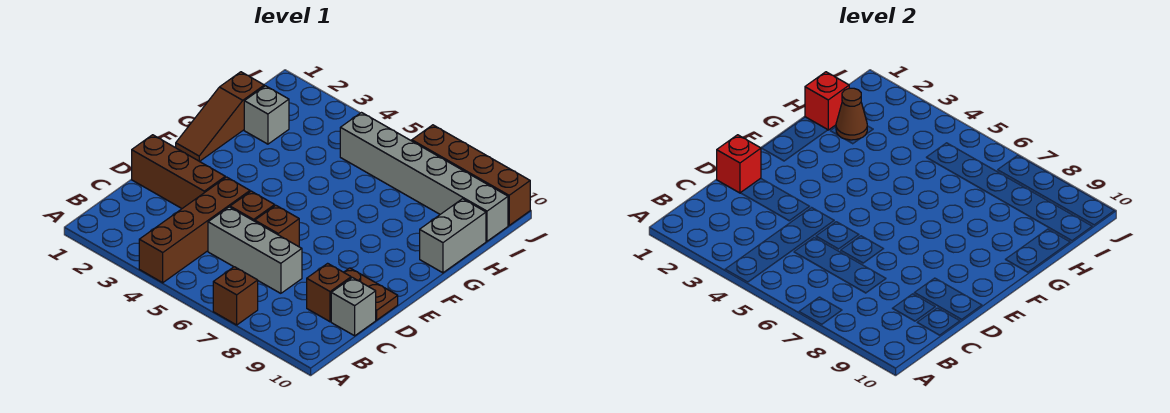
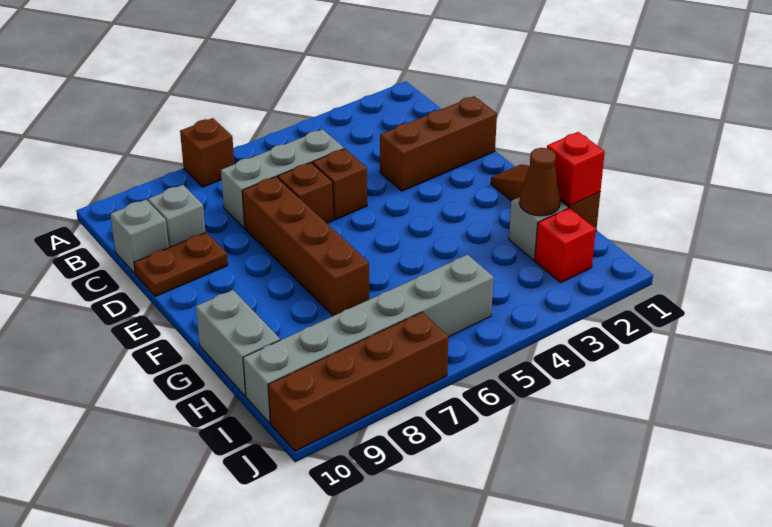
brown 1x4 brick [139,177,250,283] -> brown 1x4 brick moved to [242,177,369,316]
brown 1x1 brick [307,263,351,322] -> grey 1x1 brick [148,185,206,247]
red 1x1 brick [717,135,761,193] -> red 1x1 brick moved to [535,208,596,282]

